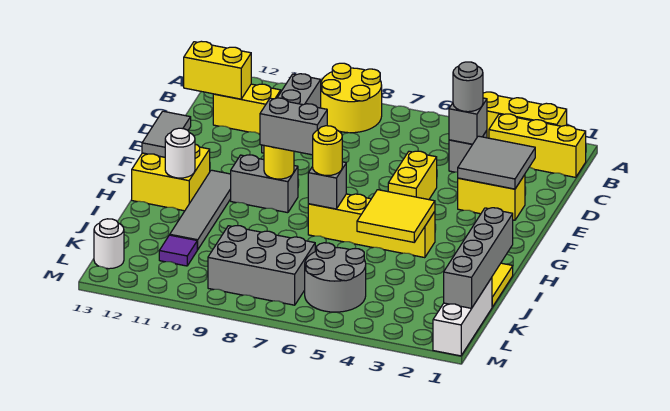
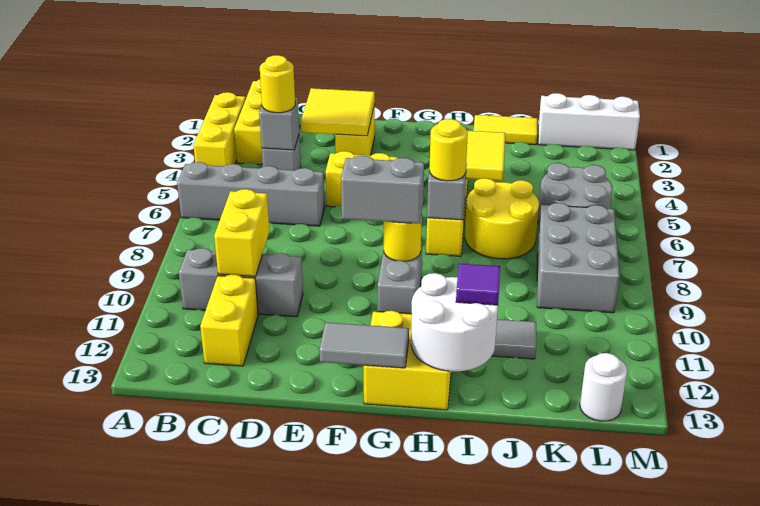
yellow 2x2 round brick [321,63,382,133] -> yellow 2x2 round brick moved to [465,178,539,259]
grey 1x1 round brick [453,62,483,112] -> yellow 1x1 round brick [260,55,295,113]
yellow 1x2 brick [184,41,251,99] -> yellow 1x2 brick moved to [214,189,269,277]
grey 2x2 tile [458,136,535,189] -> yellow 2x2 tile [301,88,375,136]
grey 1x2 brick [260,98,327,155] -> grey 1x2 brick turned to [341,156,424,224]
white 1x1 round brick [165,128,195,178] -> white 2x2 round brick [411,273,498,371]
grey 1x4 brick [444,208,513,308] -> grey 1x4 brick moved to [177,162,325,226]
purple 1x1 tile [159,235,197,266] -> purple 1x1 tile moved to [456,264,500,305]

